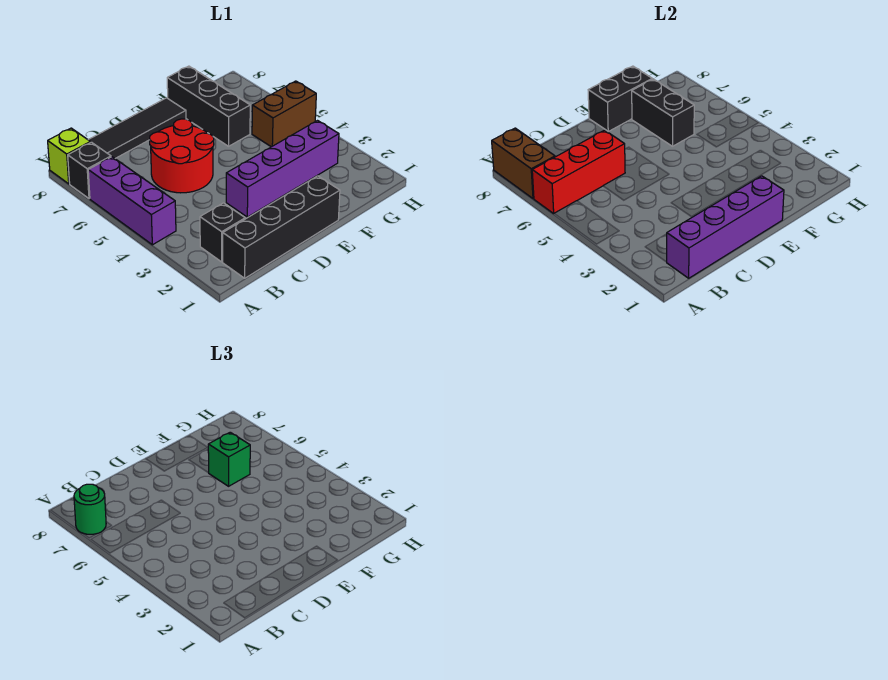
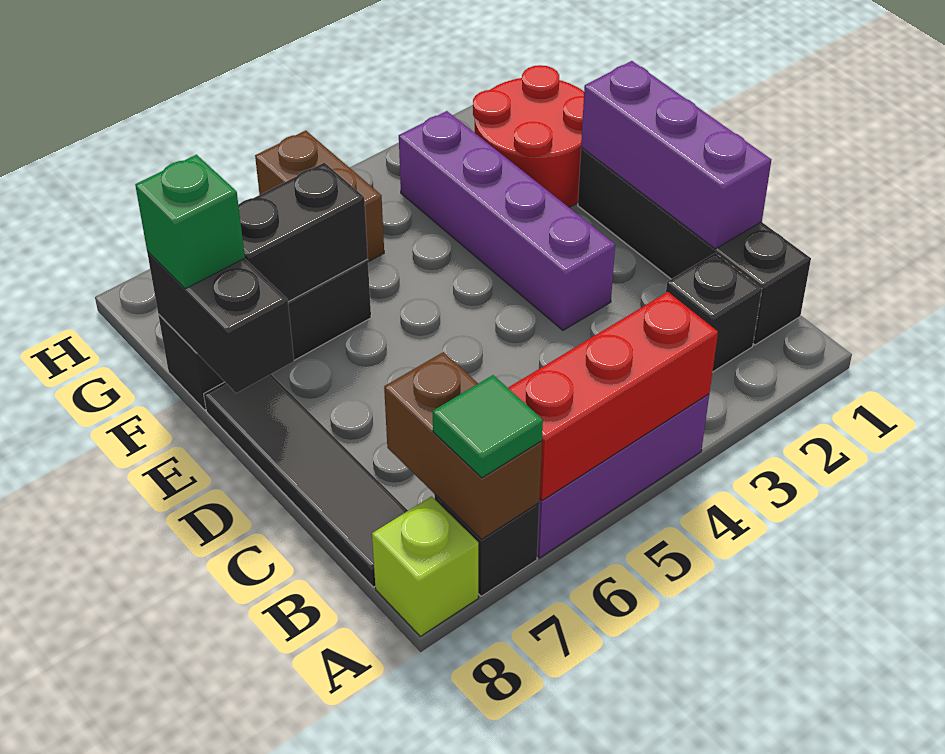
red 1x3 brick [532,130,625,213] -> red 1x3 brick turned to [508,292,718,500]
brown 1x2 brick [492,128,555,199] -> brown 1x2 brick turned to [384,352,542,539]
green 1x1 round brick [74,484,106,534] -> green 1x1 tile [433,375,543,478]
purple 1x4 brick [667,176,784,278] -> purple 1x3 brick [581,61,771,249]
red 2x2 round brick [150,119,214,193] -> red 2x2 round brick moved to [473,65,584,207]
green 1x1 brick [208,432,250,486] -> green 1x1 brick moved to [135,155,245,289]

